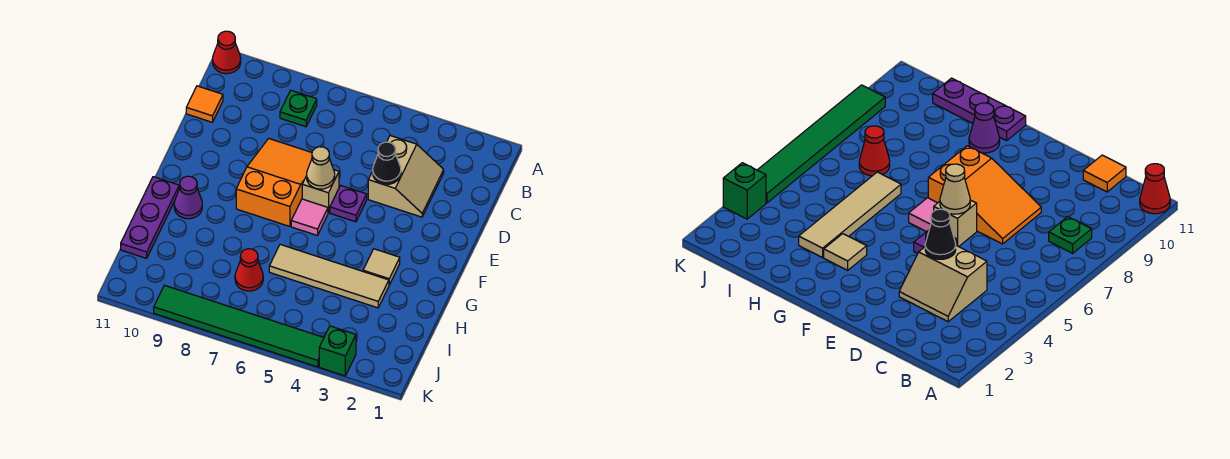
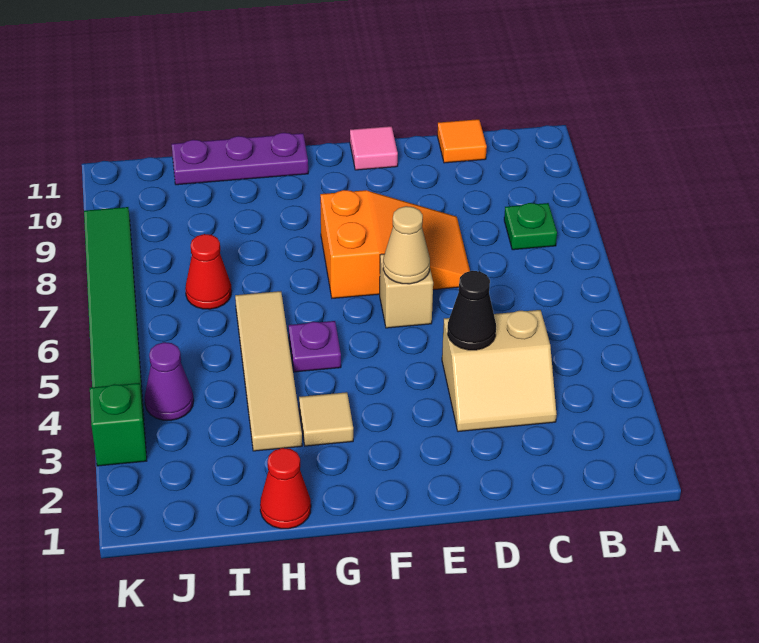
red 1x1 cone [213,31,241,74] -> red 1x1 cone moved to [260,448,311,529]
purple 1x1 plate [330,185,367,222] -> purple 1x1 plate moved to [289,321,341,372]
pink 1x1 tile [291,199,328,235] -> pink 1x1 tile moved to [350,126,398,170]
purple 1x1 cone [174,176,202,219] -> purple 1x1 cone moved to [145,342,194,420]

